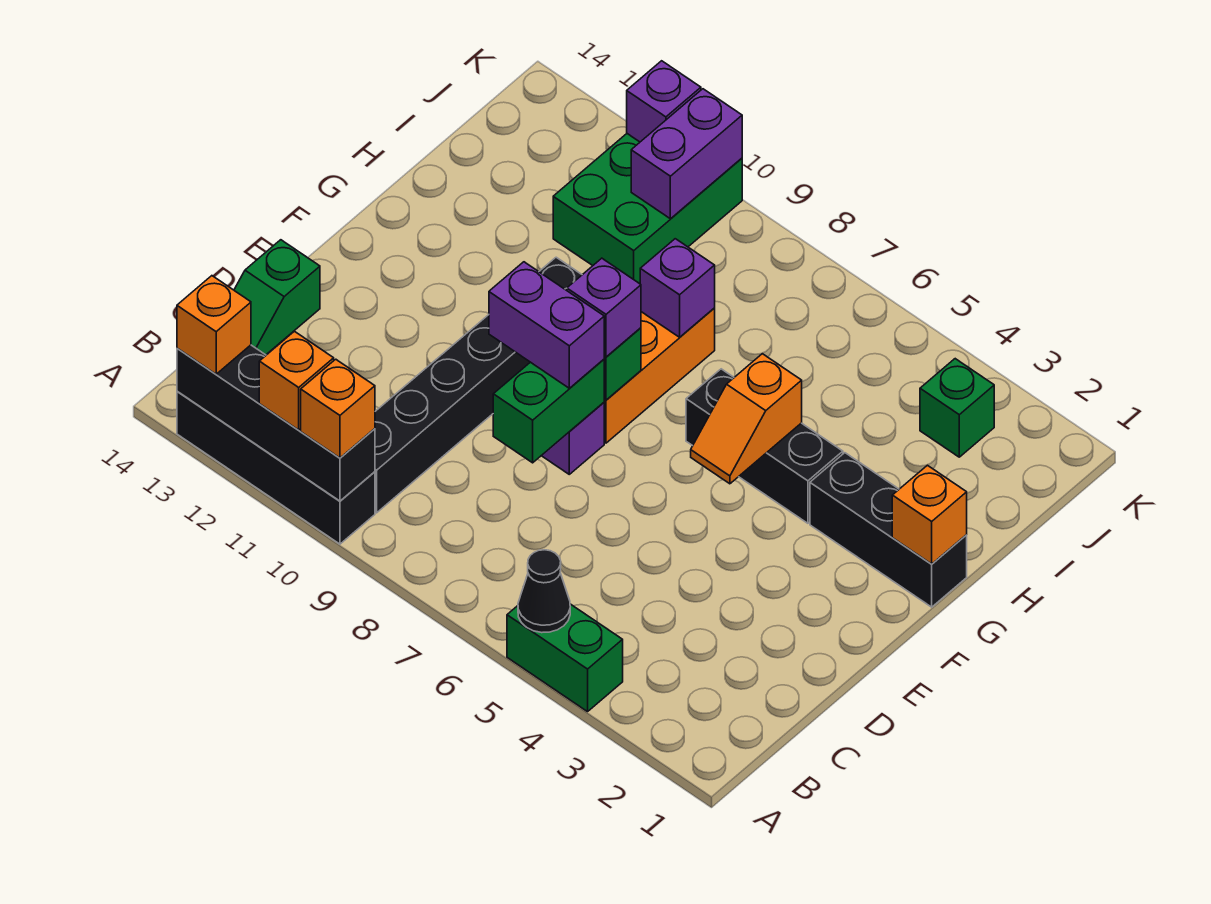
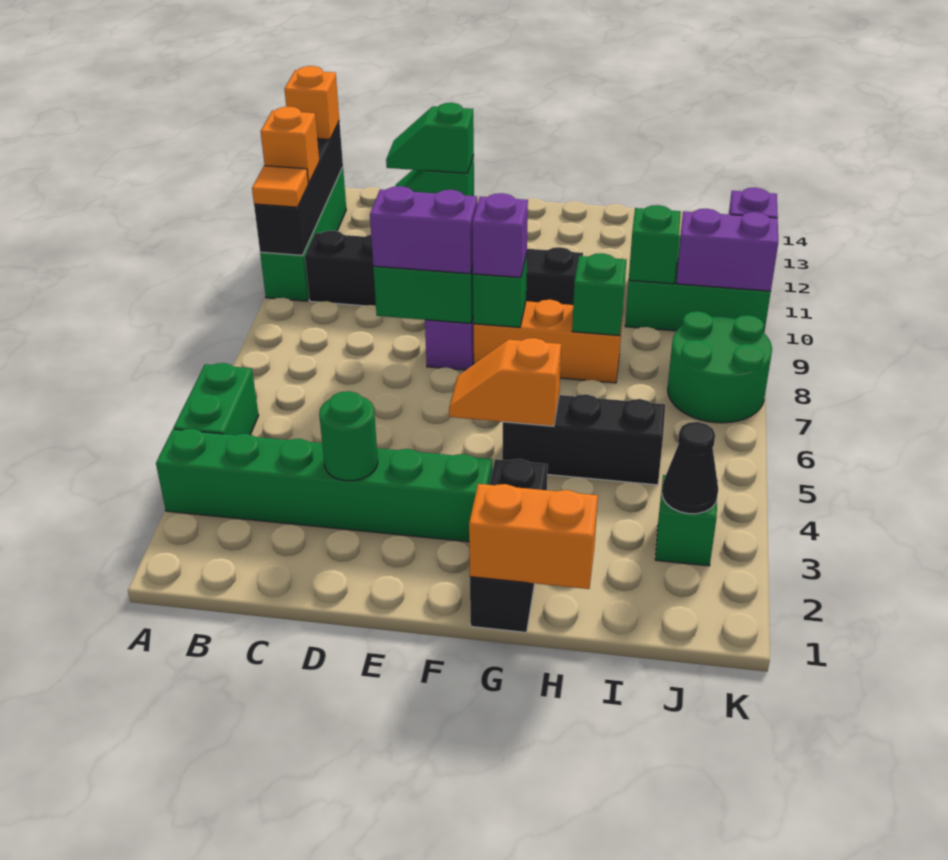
none -> green 1x6 brick [156,429,492,542]
black 1x1 cone [518,550,570,633] -> black 1x1 cone moved to [662,422,718,514]
black 1x4 brick [177,391,375,544] -> green 1x4 brick [260,167,346,301]
orange 1x1 brick [301,359,375,458] -> orange 1x1 tile [252,166,308,207]
none -> green 1x2 slope [386,103,474,173]
none -> green 1x1 round brick [319,391,378,481]
purple 1x2 brick [489,262,604,388] -> purple 1x2 brick turned to [370,186,477,274]
orange 1x1 brick [892,465,967,564] -> orange 1x2 brick [469,484,598,589]
black 1x3 brick [686,369,843,523] -> black 1x3 brick turned to [502,394,665,485]
purple 1x1 brick [640,239,715,337] -> green 1x1 brick [572,253,626,336]
none -> green 1x1 brick [629,205,681,284]
none -> green 2x2 round brick [668,311,772,423]

